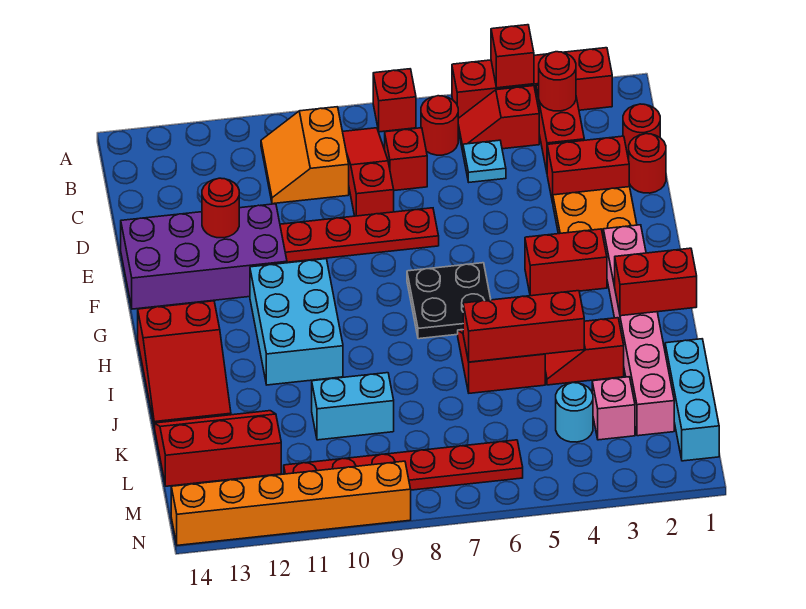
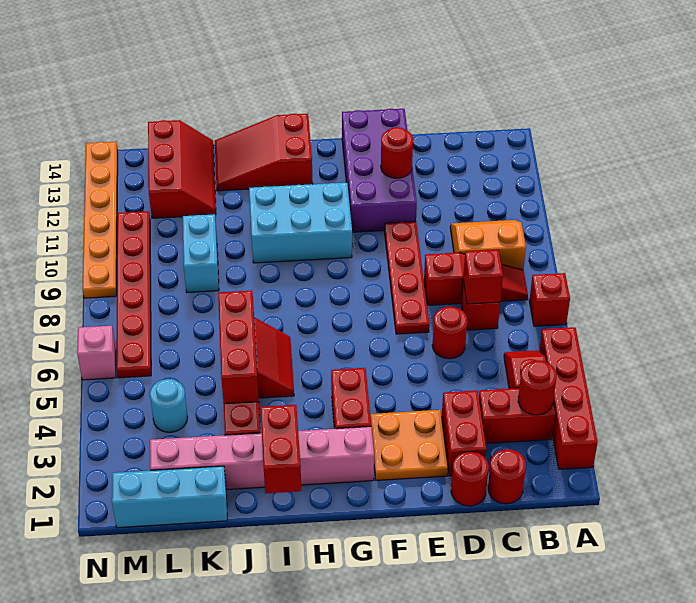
red 1x1 brick [491,25,534,88] -> red 1x1 brick moved to [463,249,503,304]
red 1x1 round brick [421,96,458,155] -> red 1x1 round brick moved to [432,307,467,359]
cyan 1x1 plate [463,140,506,182] -> none
black 2x2 plate [407,263,491,339] -> none
pink 1x1 brick [592,377,635,440] -> pink 1x1 brick moved to [77,326,116,380]
orange 1x6 brick [171,461,411,545] -> orange 1x6 plate [82,142,118,298]

